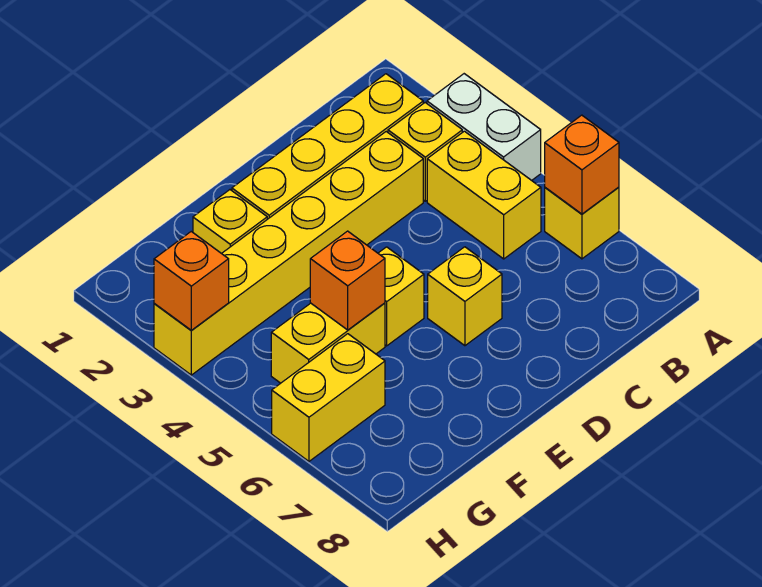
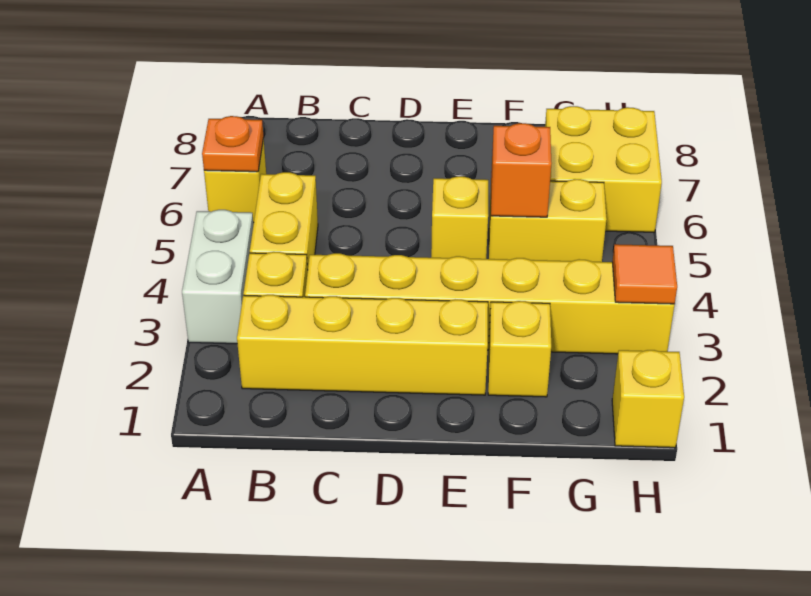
orange 1x1 brick [545,115,619,214] -> orange 1x1 plate [202,116,264,172]
yellow 1x1 brick [428,247,502,346] -> yellow 1x1 brick moved to [612,350,684,448]
yellow 1x2 brick [272,334,385,461] -> yellow 2x2 brick [545,106,662,232]
orange 1x1 brick [154,232,229,330] -> orange 1x1 tile [612,244,677,304]

